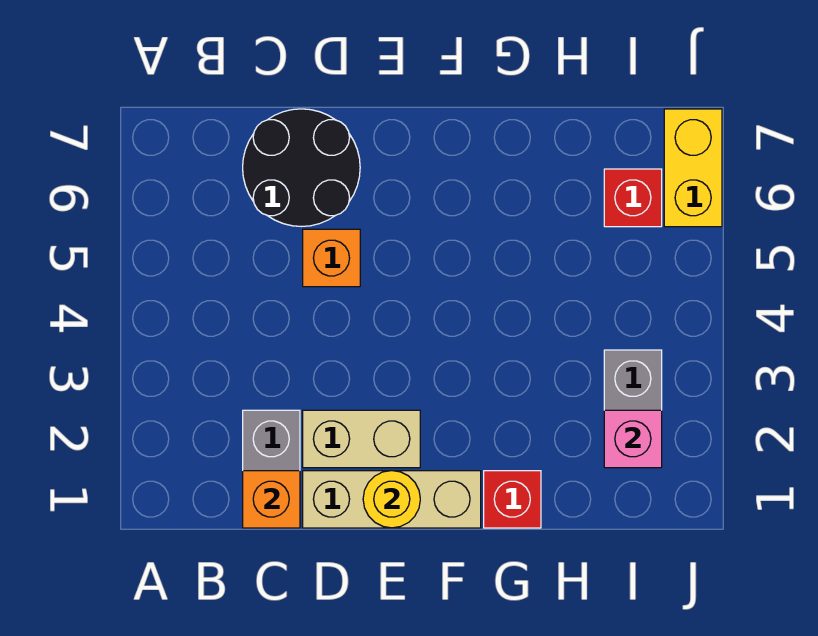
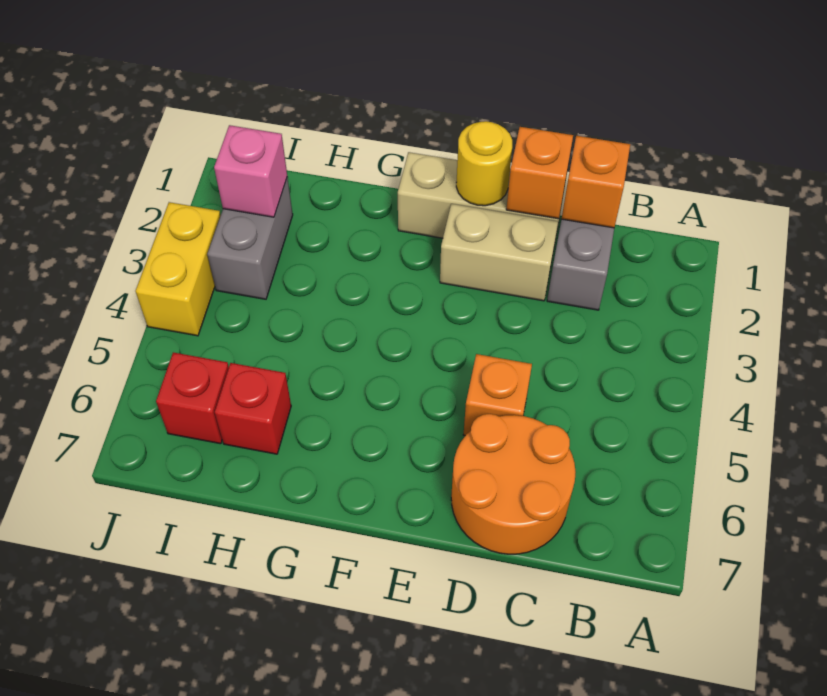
black 2x2 round brick [243,109,360,227] -> orange 2x2 round brick [451,414,576,554]
none -> orange 1x1 brick [506,127,573,219]
red 1x1 brick [484,471,541,528] -> red 1x1 brick moved to [215,363,291,454]
yellow 1x2 brick [664,109,722,227] -> yellow 1x2 brick moved to [136,202,221,336]

